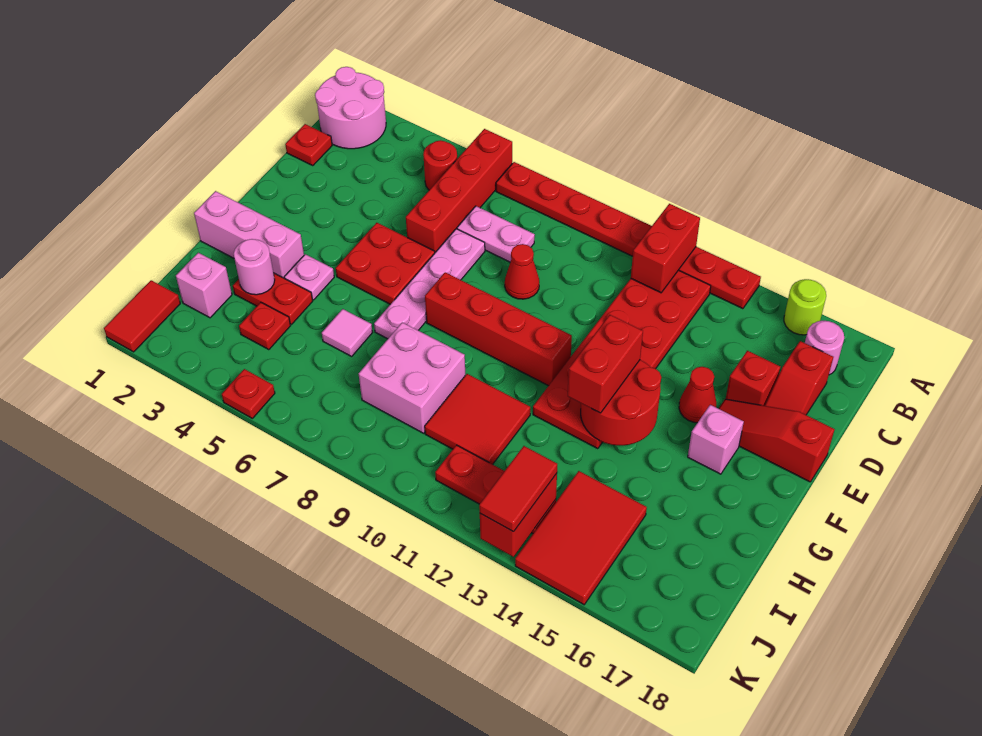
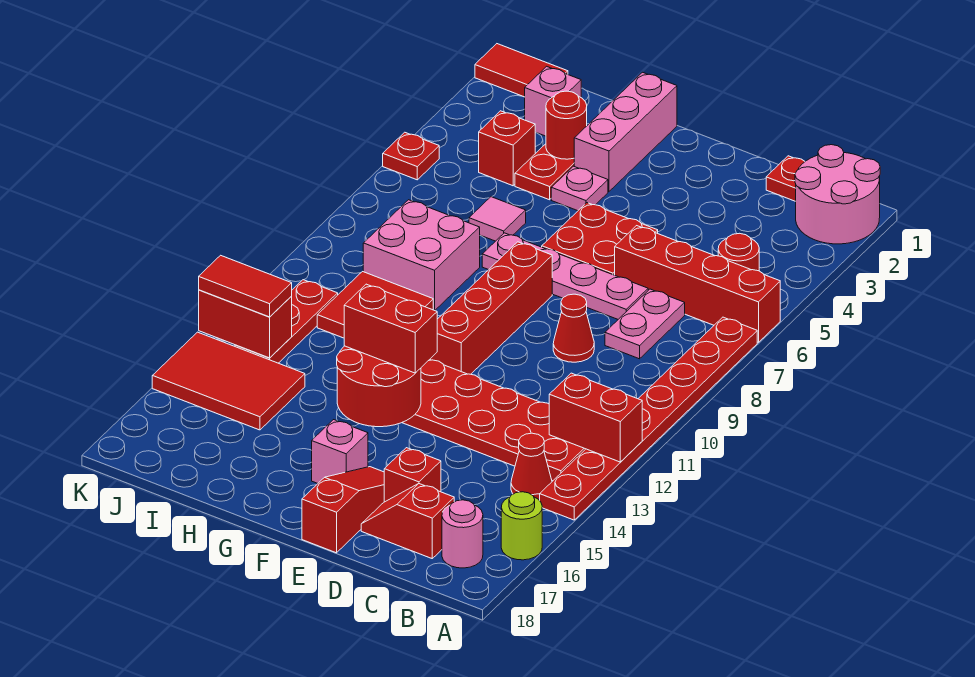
red 1x1 cone [679,367,716,423] -> red 1x1 cone moved to [511,433,552,500]
pink 1x1 round brick [234,239,275,295] -> red 1x1 round brick [546,91,587,159]
red 1x1 plate [239,302,290,350] -> red 1x1 brick [479,111,536,186]

